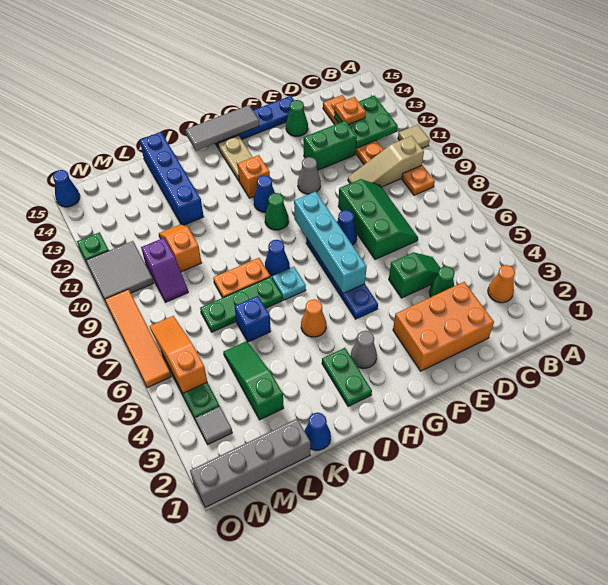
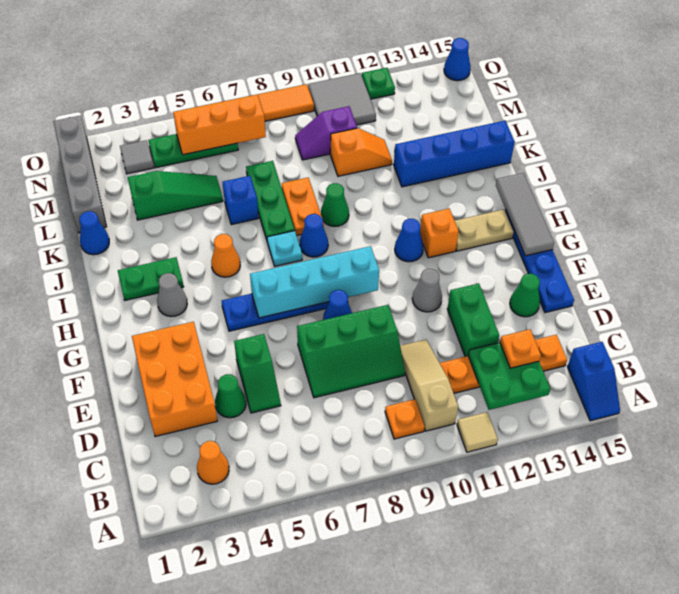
none -> blue 1x2 slope [567,342,620,421]
green 1x1 cone [265,193,289,230] -> green 1x1 cone moved to [321,183,349,227]
orange 1x3 slope [150,316,207,393] -> orange 1x3 brick [173,94,266,155]

